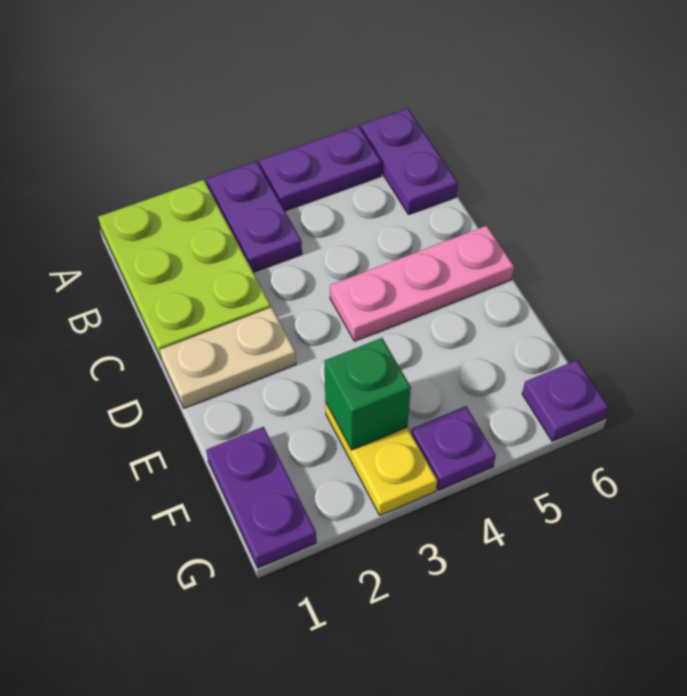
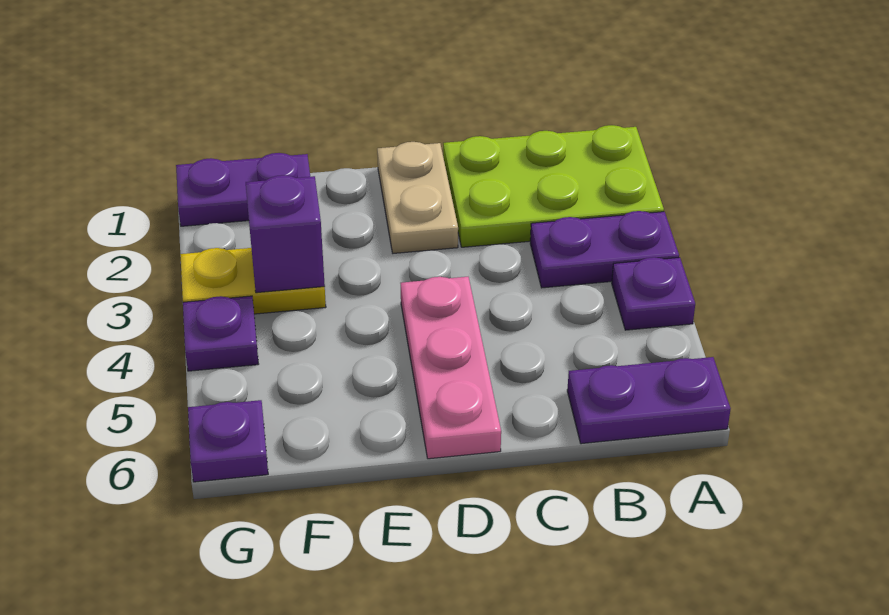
purple 1x2 plate [259,126,382,211] -> purple 1x1 plate [612,257,695,330]
green 1x1 brick [324,338,411,450] -> purple 1x1 brick [246,175,325,293]

